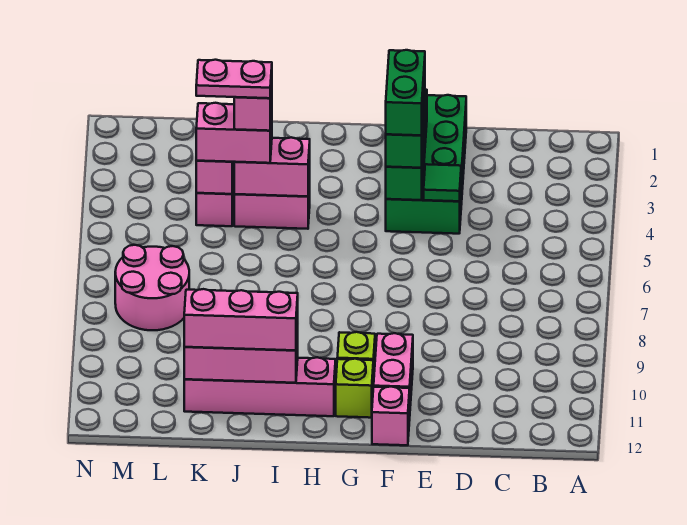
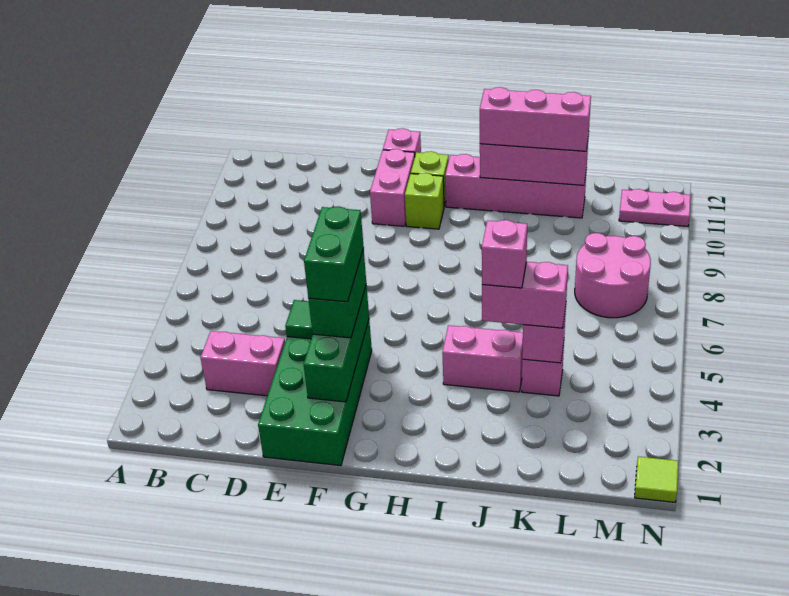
pink 1x2 brick [234,138,310,196] -> pink 1x2 brick moved to [200,331,285,396]
pink 1x2 plate [196,60,272,98] -> pink 1x2 plate moved to [619,189,691,227]
none -> lime 1x1 tile [635,456,679,502]

